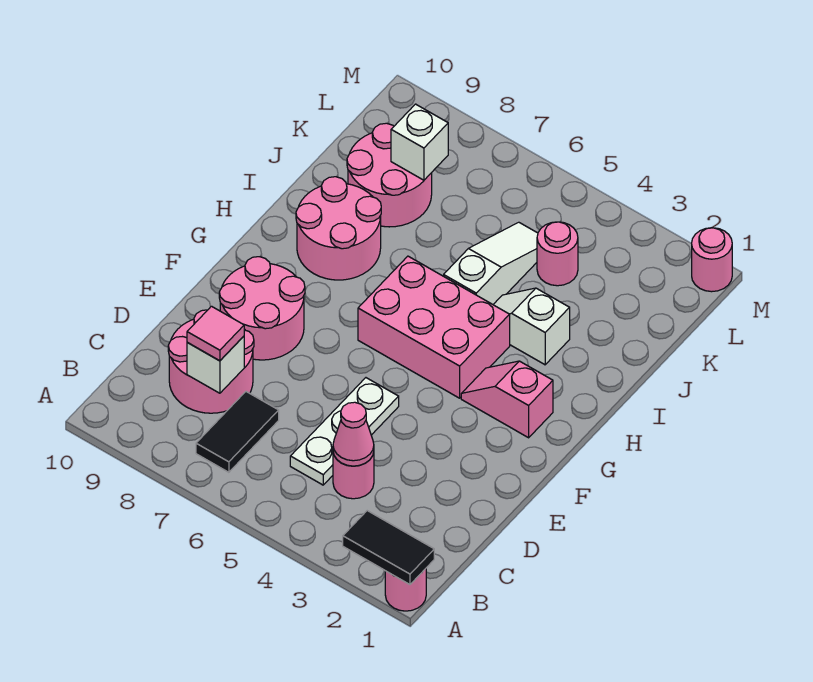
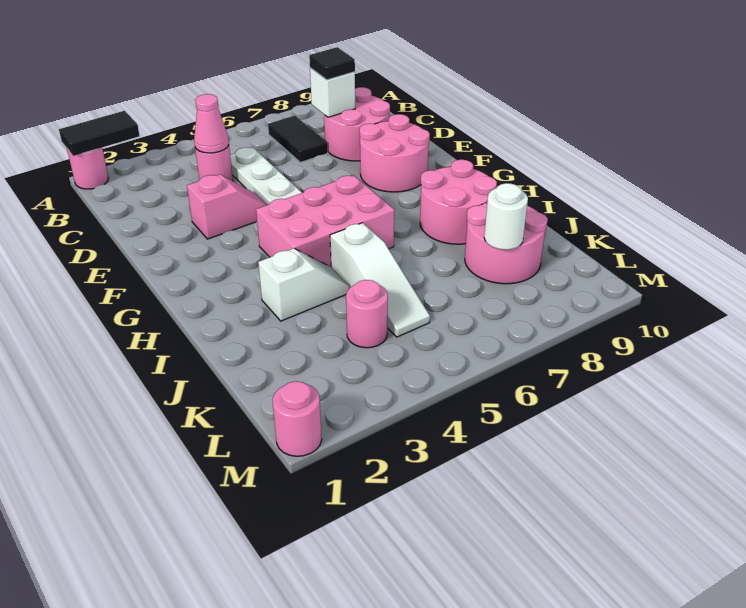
pink 1x1 tile [187,306,244,361] -> black 1x1 tile [309,47,355,80]
pink 1x2 slope [461,361,553,438] -> pink 1x2 slope moved to [187,174,266,239]
white 1x1 brick [391,104,448,180] -> white 1x1 round brick [484,183,528,250]

